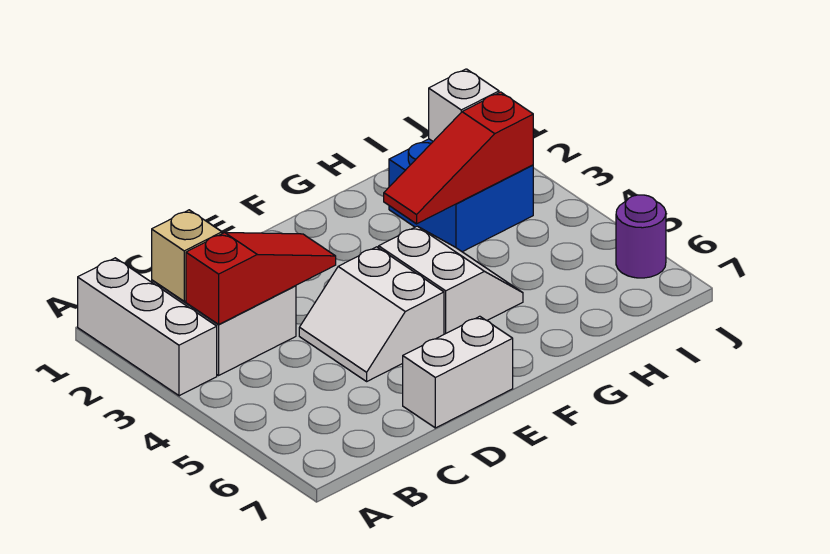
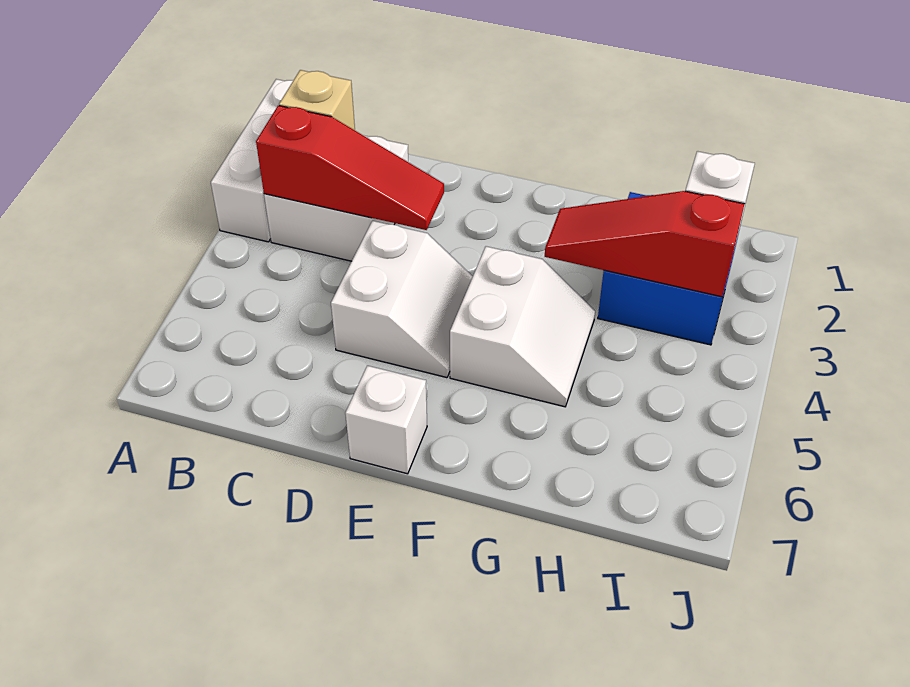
white 2x2 slope [299,247,444,381] -> white 2x2 slope turned to [331,221,473,378]
white 1x2 brick [403,316,513,428] -> white 1x1 brick [345,366,427,474]
purple 1x1 round brick [616,195,666,278] -> none

